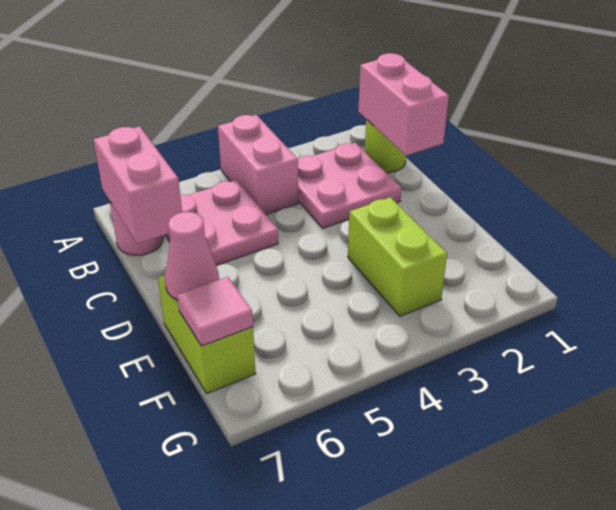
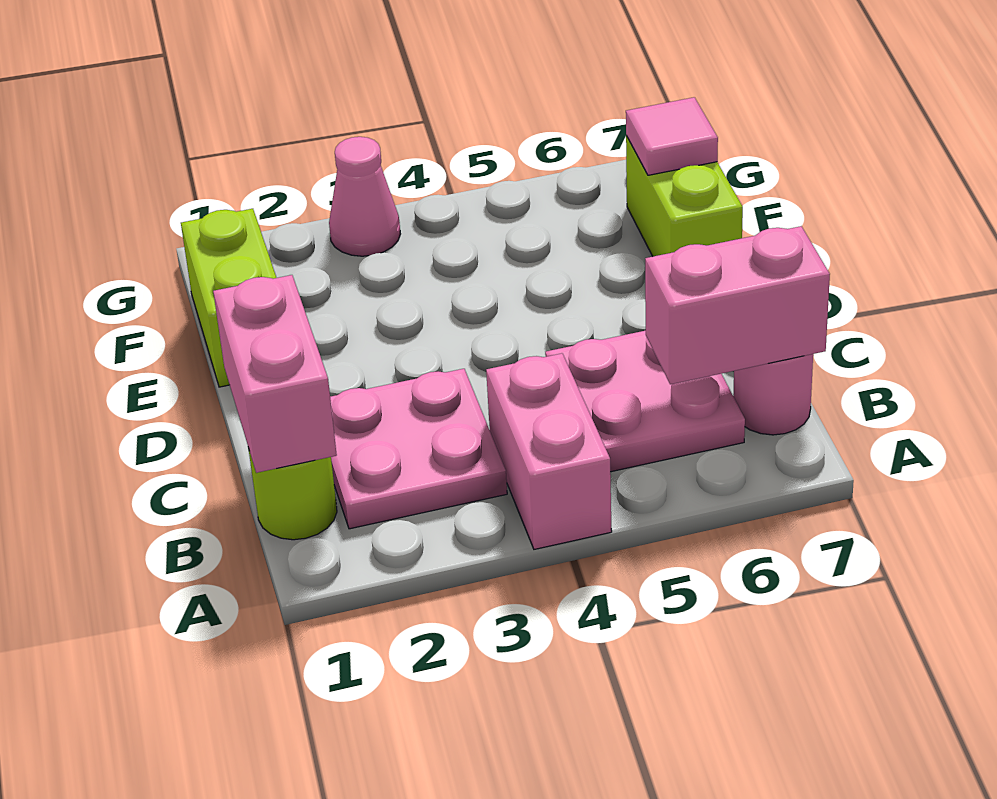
pink 1x2 brick [94,126,182,244] -> pink 1x2 brick turned to [645,226,830,384]
lime 1x2 brick [348,197,447,316] -> lime 1x2 brick moved to [181,209,276,387]
pink 1x1 cone [165,212,219,300] -> pink 1x1 cone moved to [329,137,400,256]

